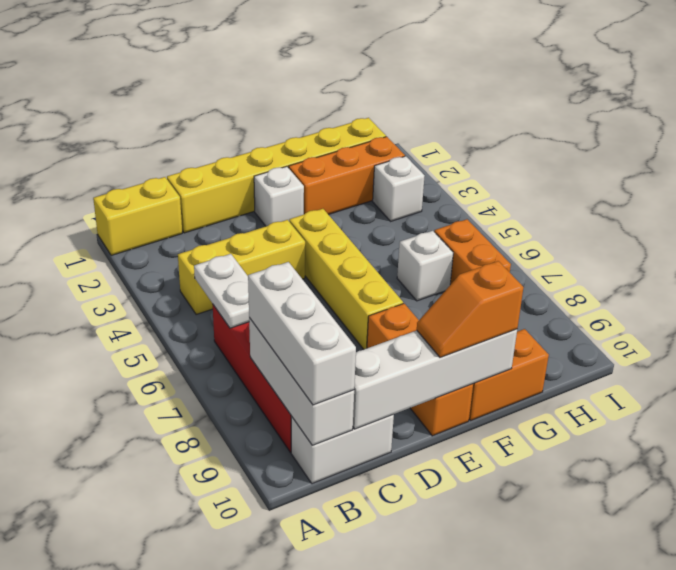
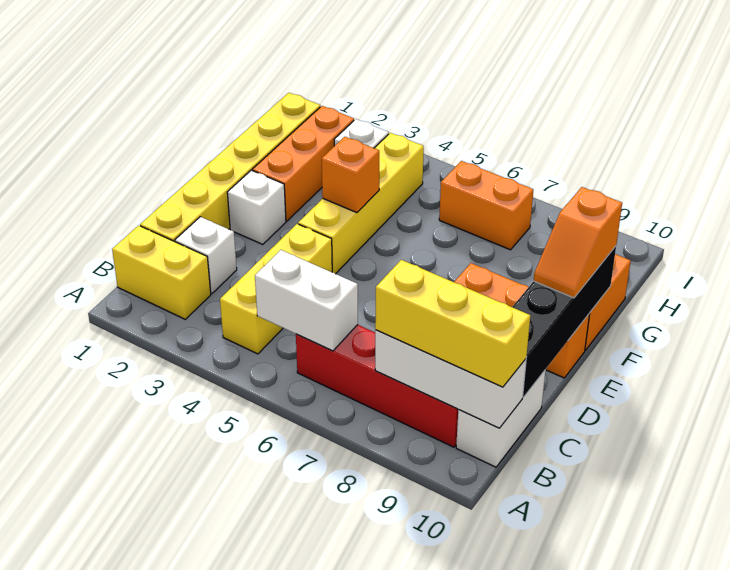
yellow 1x2 brick [93,177,182,255] -> yellow 1x2 brick turned to [112,225,211,319]
white 1x2 plate [194,254,249,328] -> white 1x2 brick [255,250,358,351]
white 1x3 brick [248,262,356,405] -> yellow 1x3 brick [375,260,530,387]
white 1x4 brick [353,329,517,429] -> black 1x4 brick [513,246,616,397]
yellow 1x4 brick [289,209,403,349] -> yellow 1x4 brick turned to [298,133,424,274]
none -> orange 1x1 brick [322,137,379,213]
white 1x1 brick [397,231,453,301] -> white 1x1 brick moved to [175,217,237,294]

